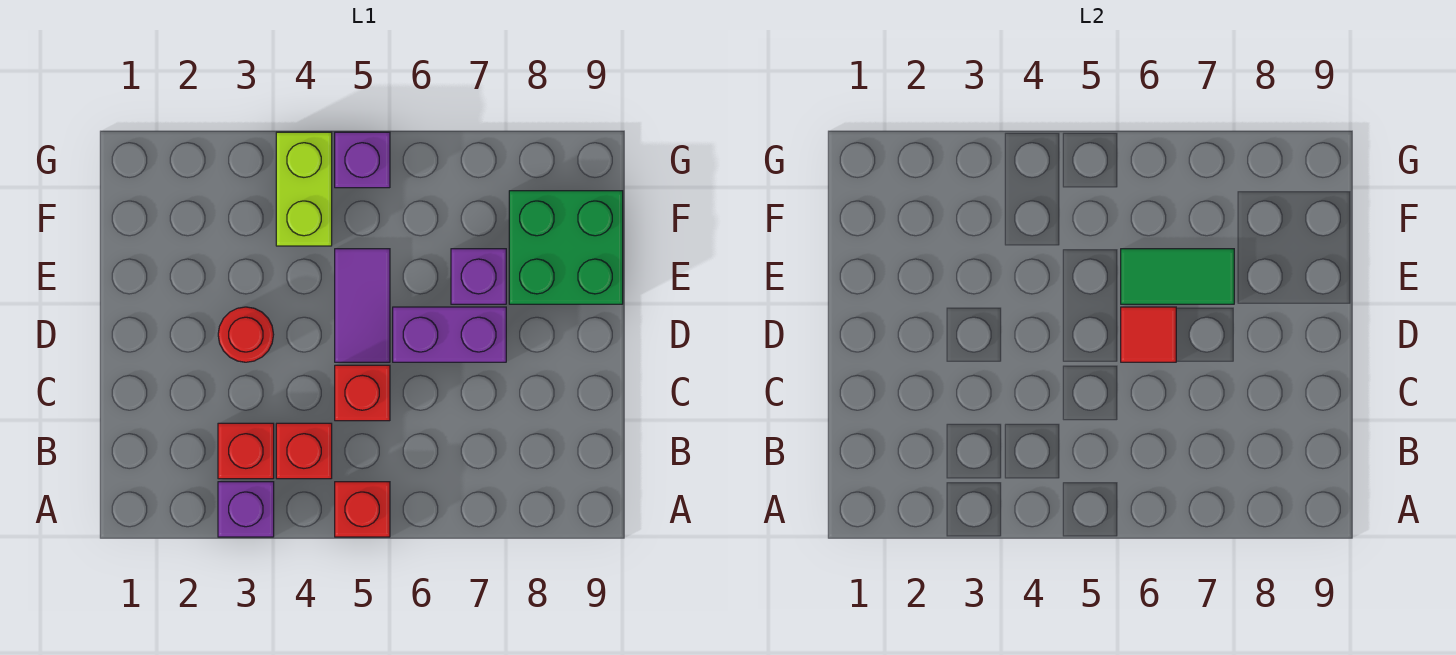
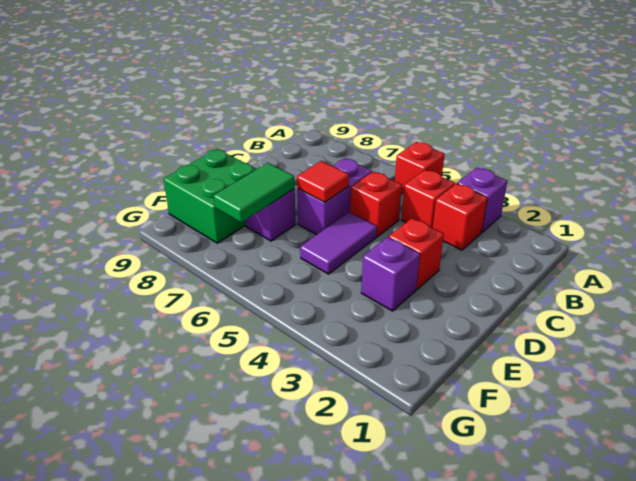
red 1x1 round brick [218,307,274,362] -> red 1x1 brick [389,218,444,289]
purple 1x2 brick [393,307,506,362] -> purple 1x2 brick turned to [297,158,372,235]
green 1x2 tile [1121,249,1234,304] -> green 1x2 tile turned to [214,163,295,223]
lime 1x2 brick [276,132,332,246] -> none
purple 1x1 brick [335,132,390,188] -> purple 1x1 brick moved to [361,237,420,311]

